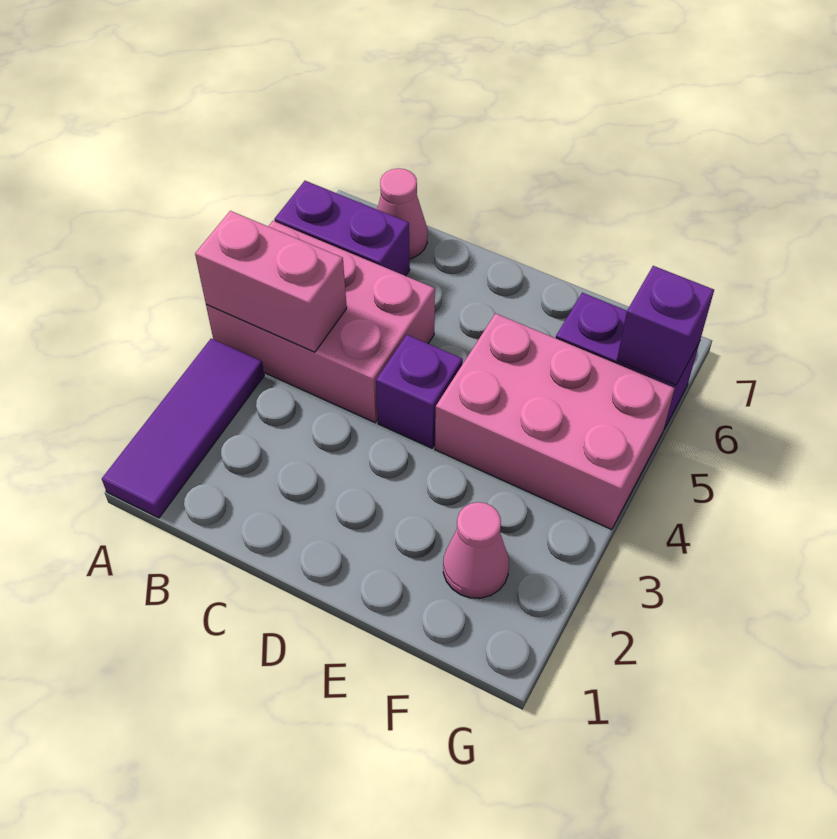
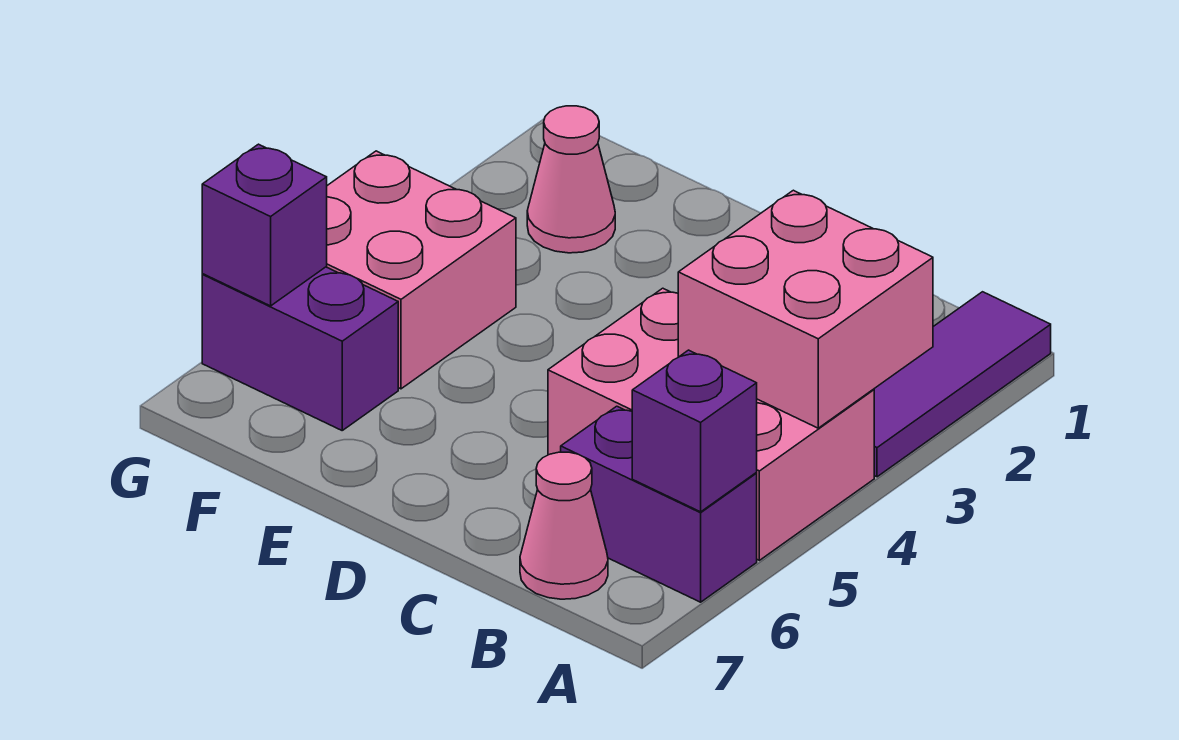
pink 1x2 brick [195,211,347,352] -> pink 2x2 brick [678,190,933,428]
purple 1x1 brick [376,335,463,448] -> purple 1x1 brick moved to [632,350,757,512]
pink 2x3 brick [435,314,675,530] -> pink 2x2 brick [326,151,516,389]

